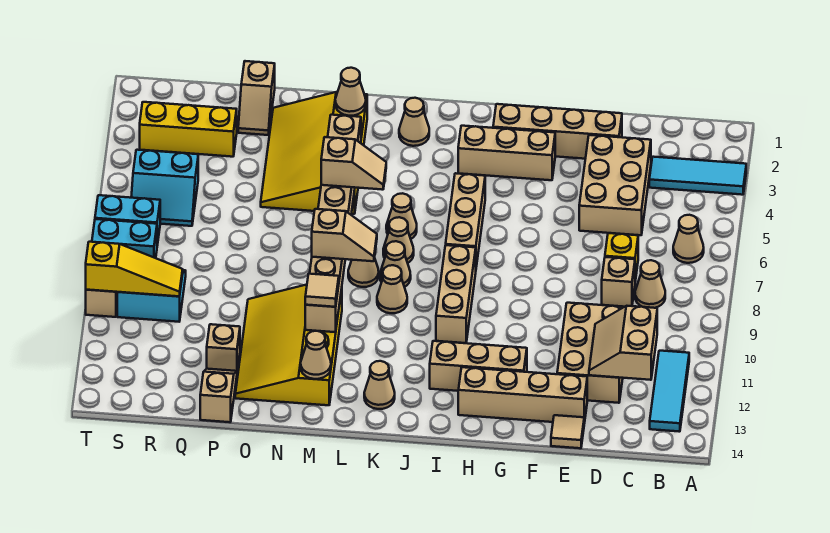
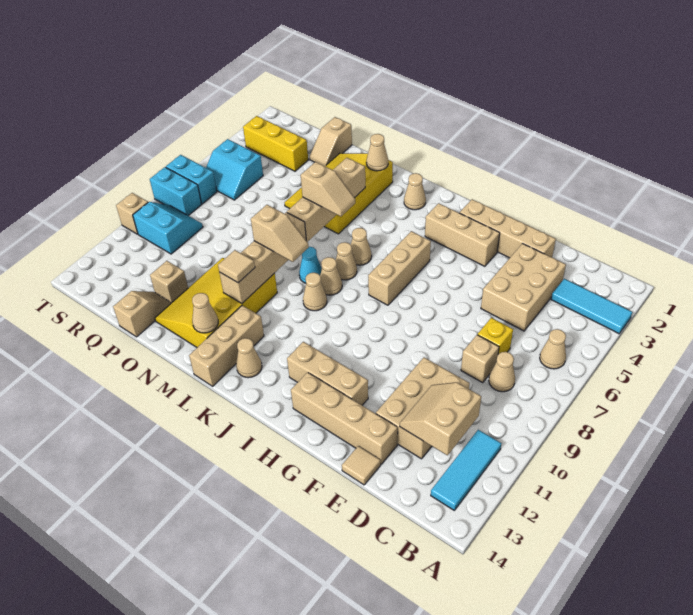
tan 1x3 brick [436,245,476,343] -> tan 1x3 brick moved to [189,305,264,386]
tan 1x1 cone [348,258,379,287] -> cyan 1x1 cone [299,247,322,283]
yellow 1x3 slope [86,242,183,296] -> none

